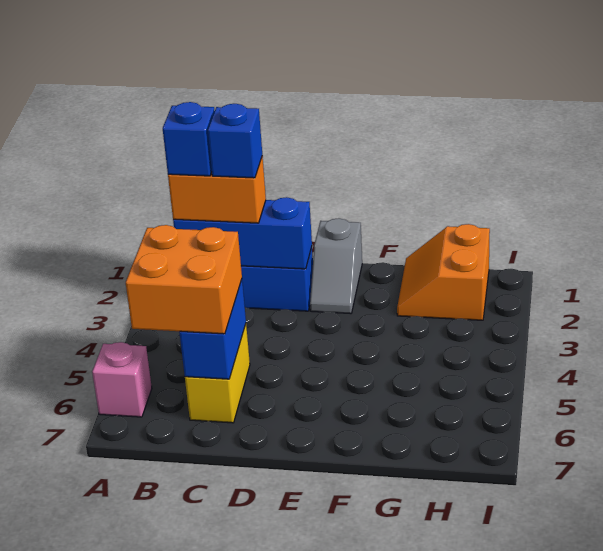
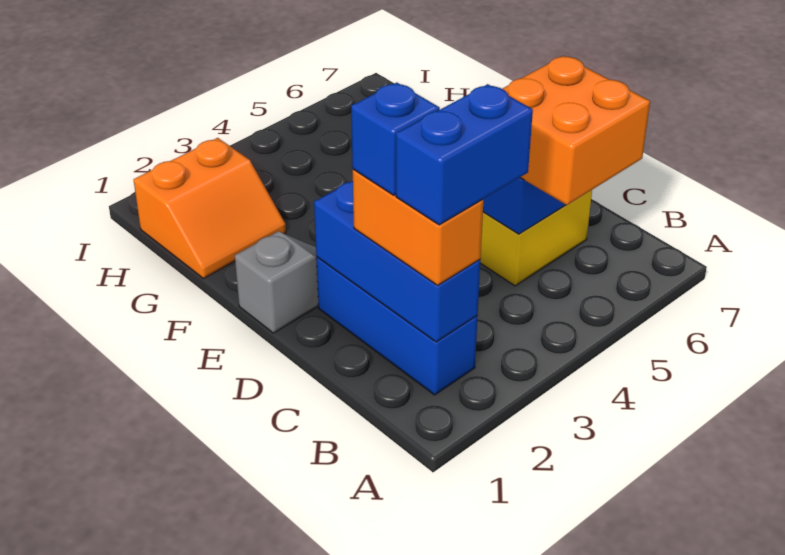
pink 1x1 brick [92,342,152,417] -> none
blue 1x1 brick [163,102,215,176] -> blue 1x2 brick [396,84,533,225]

